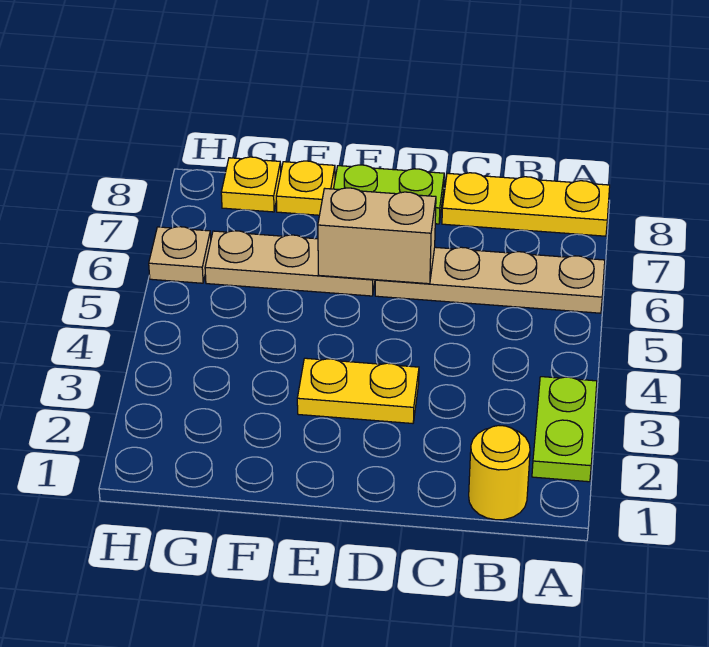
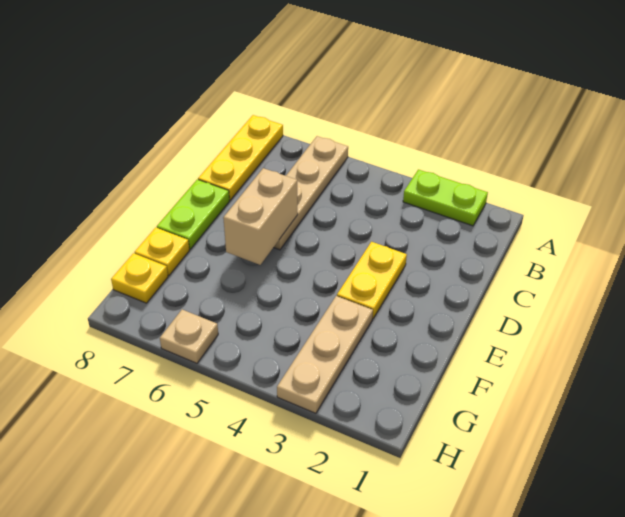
yellow 1x1 round brick [469,426,530,520] -> none
tan 1x3 plate [205,231,375,296] -> tan 1x3 plate moved to [277,296,373,413]

